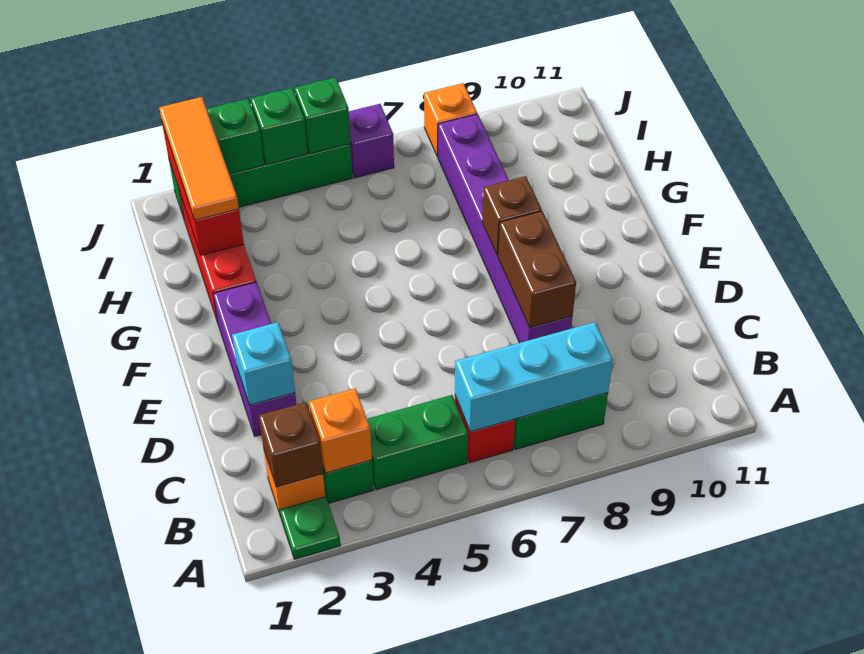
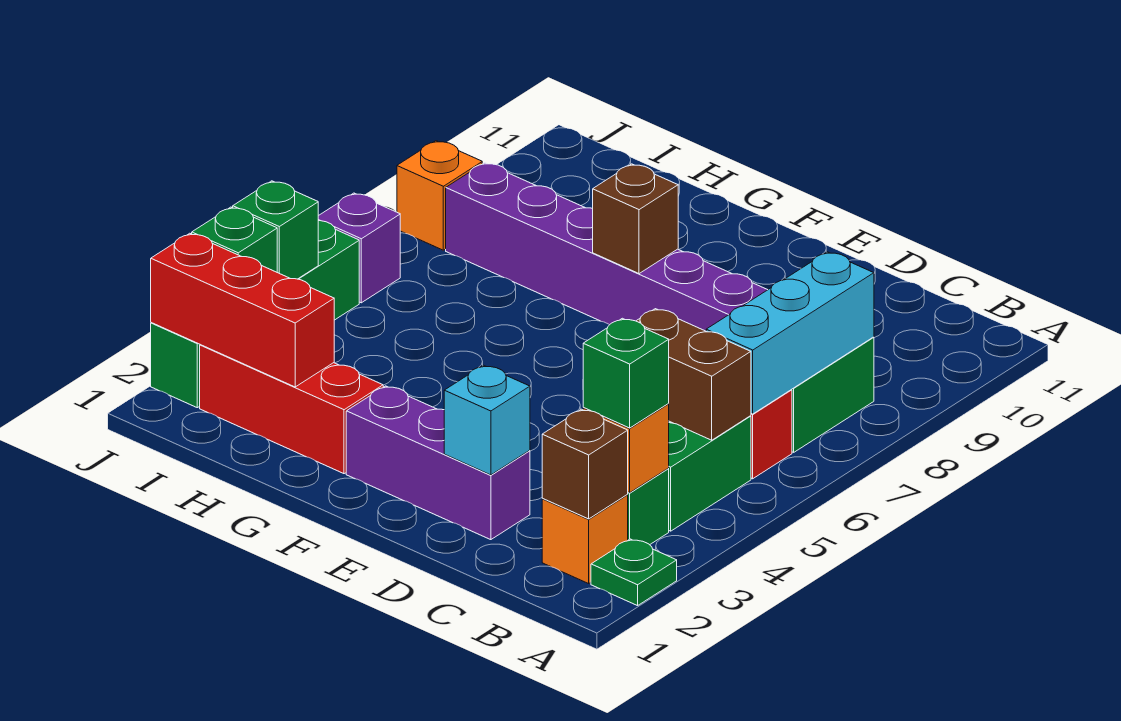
brown 1x2 brick [498,211,576,328] -> brown 1x2 brick moved to [637,309,751,440]
orange 1x3 tile [159,97,239,220] -> none
green 1x1 brick [295,77,351,154] -> green 1x1 brick moved to [583,318,669,428]

